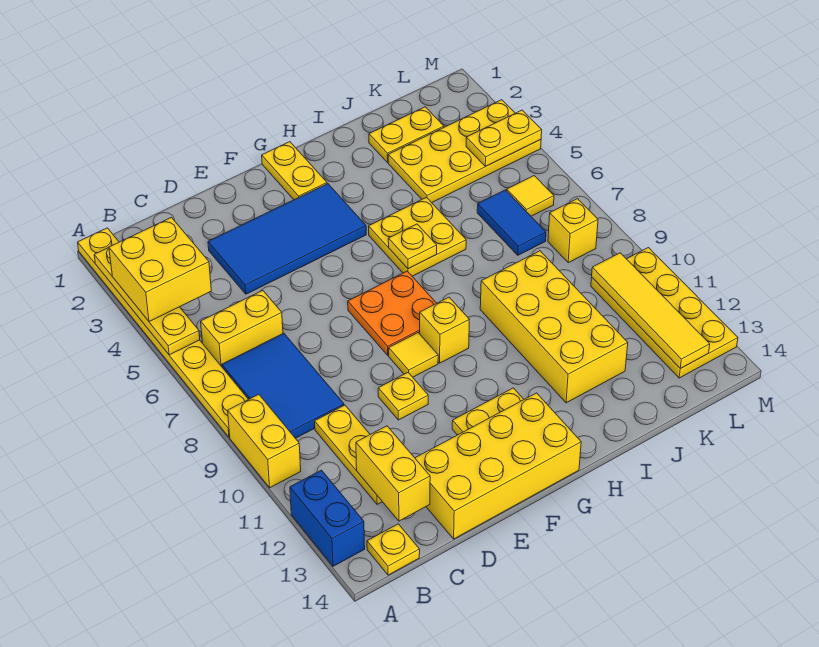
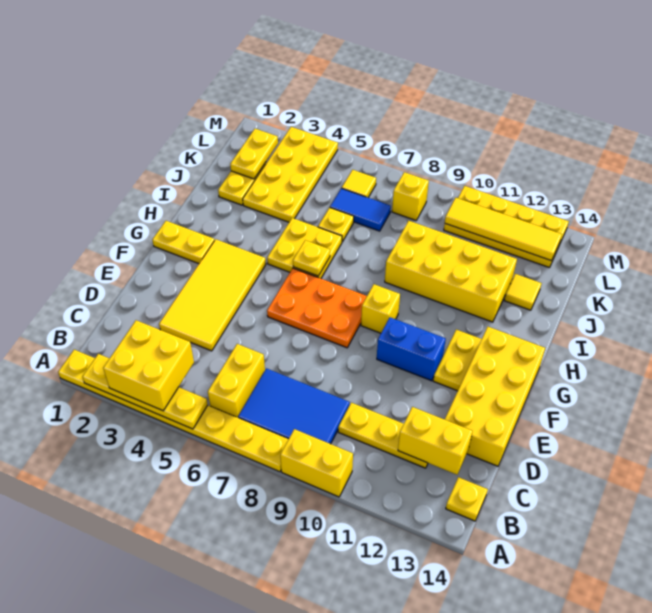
blue 1x2 brick [290,470,365,566] -> blue 1x2 brick moved to [377,317,446,381]
blue 2x4 tile [208,184,366,294] -> yellow 2x4 tile [159,239,266,351]
yellow 1x1 plate [378,372,428,420] -> yellow 1x1 plate moved to [318,208,354,242]
orange 2x2 plate [348,271,437,355] -> orange 2x3 plate [267,268,367,348]
yellow 1x1 tile [389,333,438,377] -> yellow 1x1 tile moved to [504,274,542,310]
yellow 1x2 plate [466,110,542,167] -> yellow 1x2 plate moved to [230,129,278,179]

